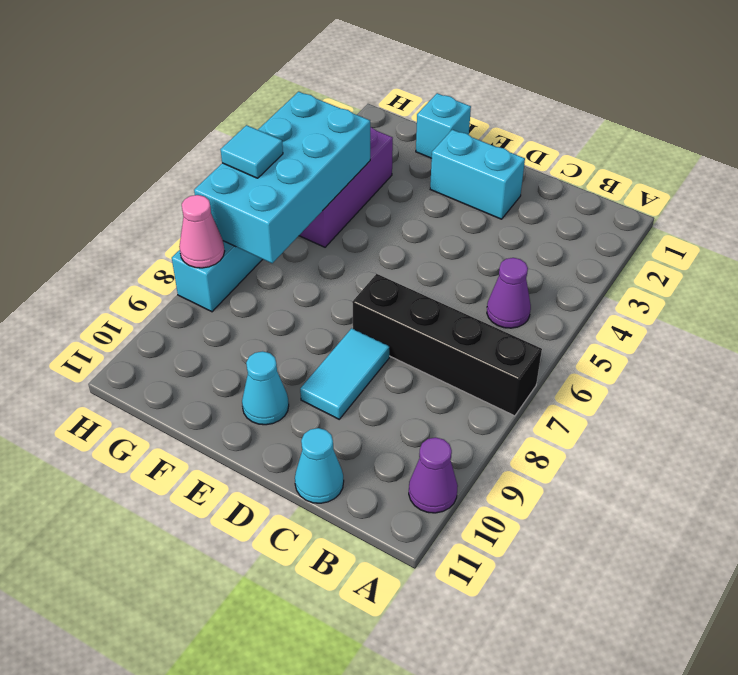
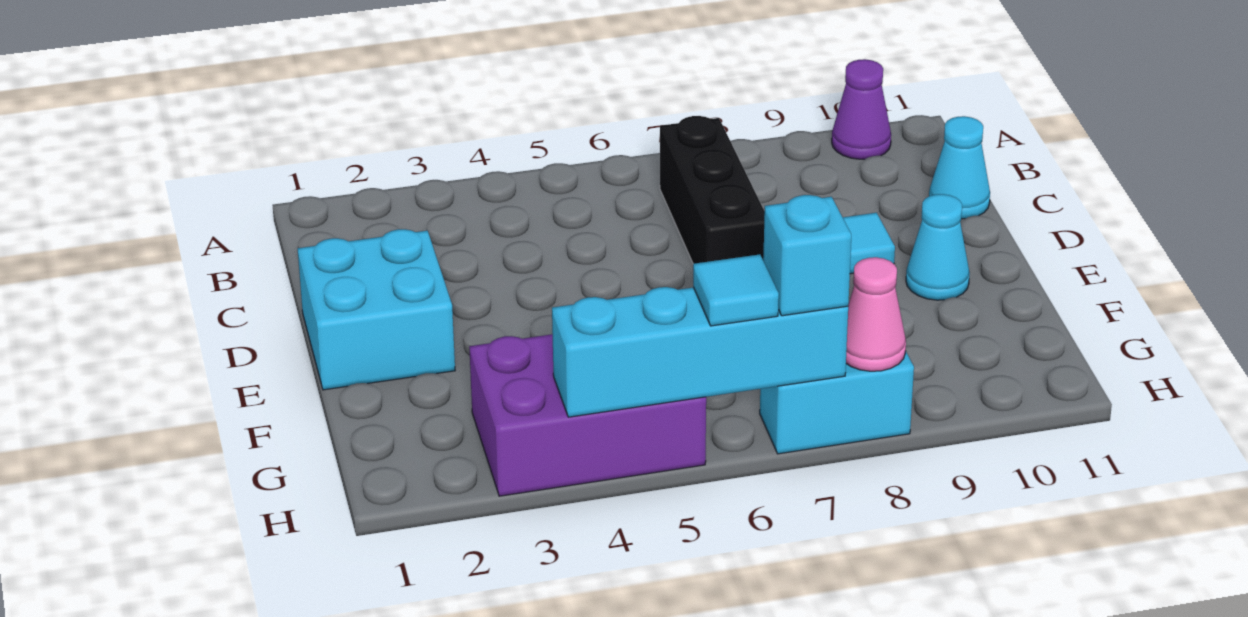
black 1x4 brick [352,274,542,416] -> black 1x3 brick [660,116,765,264]
purple 1x1 cone [487,258,531,328] -> none
cyan 1x2 brick [430,130,525,219] -> cyan 2x2 brick [298,229,455,390]
cyan 1x1 brick [416,93,471,158] -> cyan 1x1 brick moved to [763,195,851,316]
cyan 2x4 brick [194,92,370,263] -> cyan 1x4 brick [552,287,848,417]

